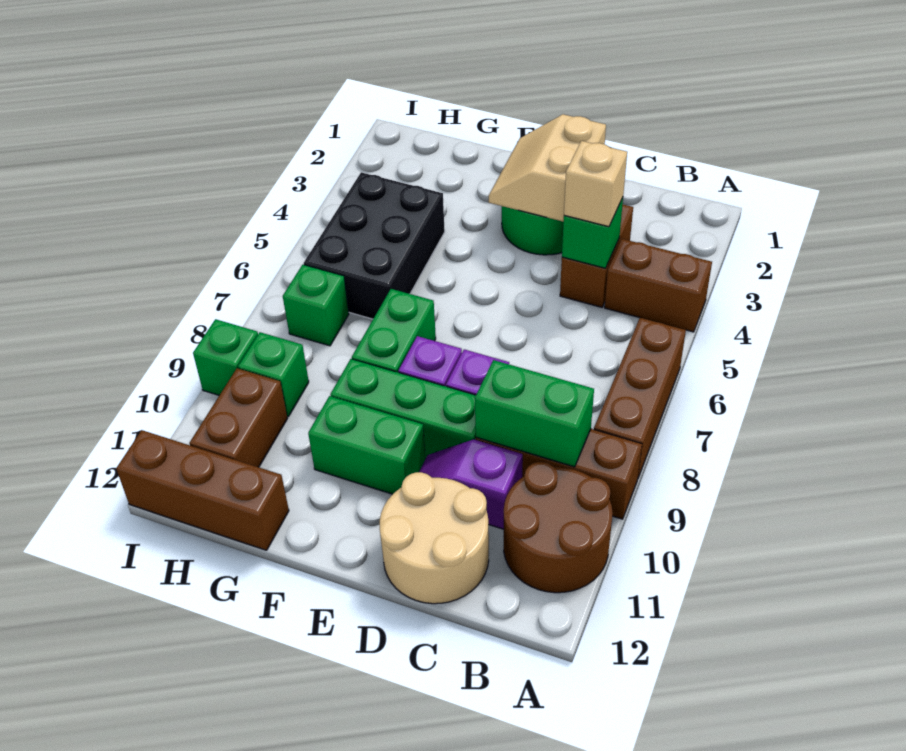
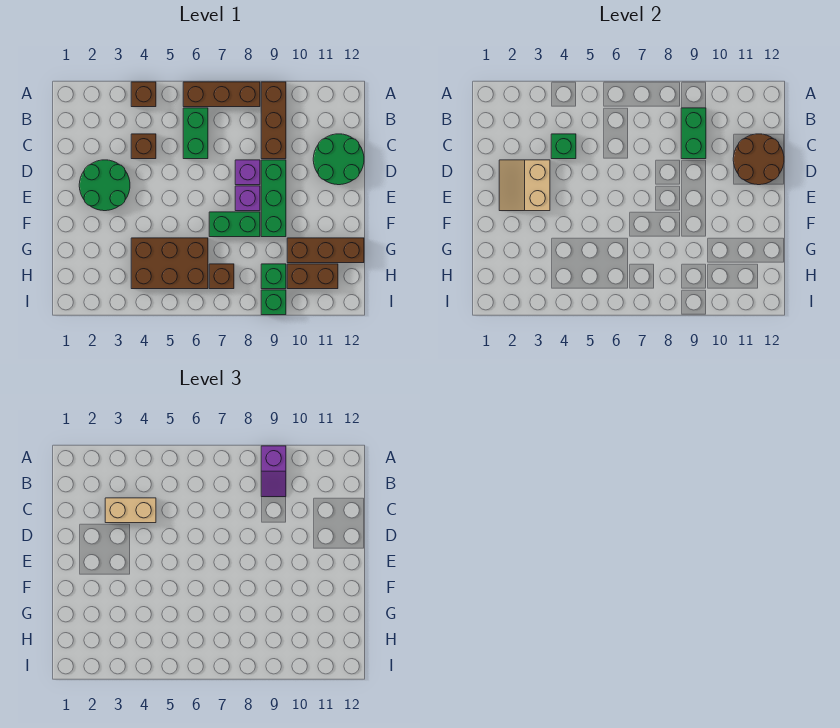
brown 1x2 brick [605,239,712,332] -> brown 1x1 brick [131,82,156,107]
brown 2x2 round brick [504,462,613,593] -> brown 2x2 round brick moved to [733,134,784,185]
brown 1x2 brick [560,204,633,307] -> brown 1x1 brick [131,134,156,159]
tan 1x1 brick [564,141,627,227] -> tan 1x2 brick [105,498,156,523]
purple 1x2 slope [419,439,523,529] -> purple 1x2 slope moved to [261,446,286,497]
tan 2x2 round brick [380,472,489,604] -> green 2x2 round brick [313,134,364,185]
tan 2x2 slope [489,114,606,222] -> tan 2x2 slope turned to [499,160,550,211]
green 1x2 brick [308,396,425,494] -> green 1x2 brick moved to [183,108,208,159]
black 2x3 brick [304,172,445,319] -> brown 2x3 brick [131,238,208,289]
brown 1x3 brick [116,430,289,550] -> brown 1x3 brick turned to [287,238,364,263]
green 1x1 brick [283,265,349,346] -> brown 1x1 brick [209,264,234,289]

